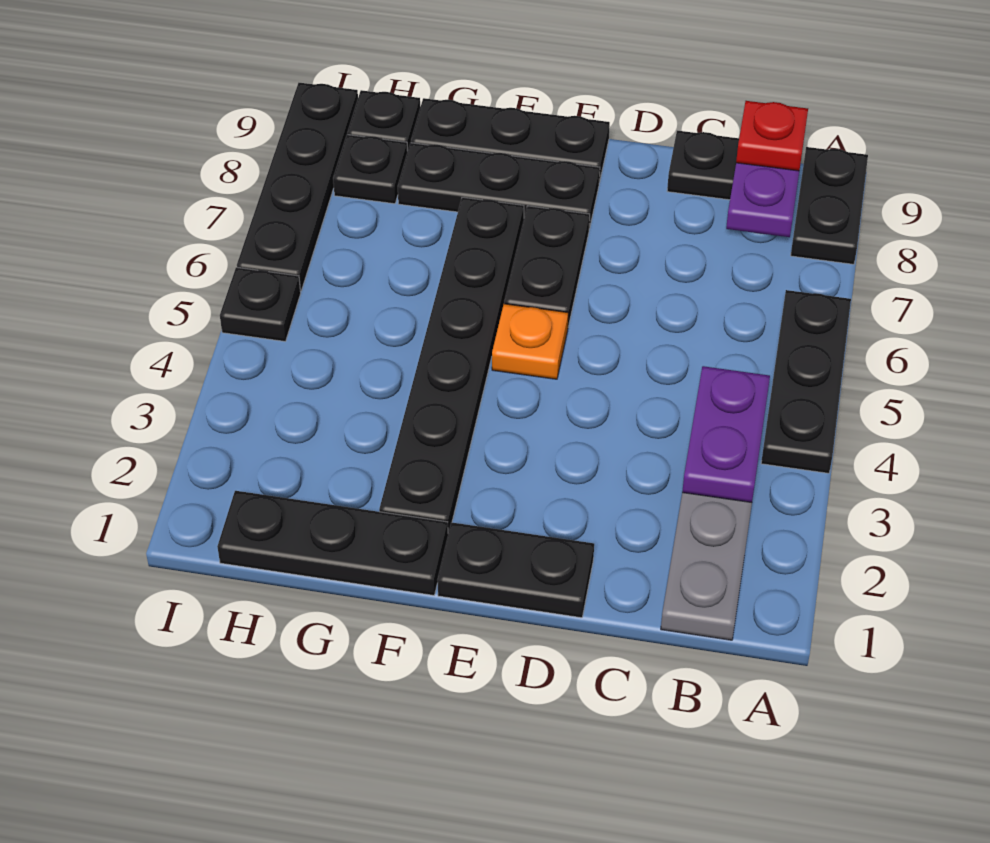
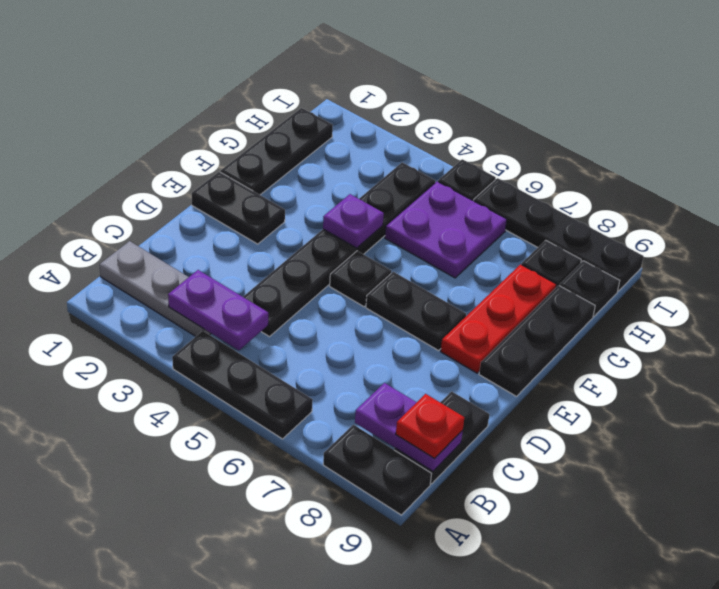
black 1x2 plate [437,522,594,618] -> black 1x2 plate turned to [192,172,285,244]
orange 1x1 plate [492,304,568,379] -> black 1x1 plate [330,251,391,307]
black 1x3 plate [398,143,600,229] -> red 1x3 plate [441,264,557,373]
black 1x6 plate [379,197,524,533] -> black 1x6 plate turned to [243,162,435,337]
none -> purple 1x1 plate [323,194,384,248]
none -> purple 2x2 plate [385,181,507,278]

